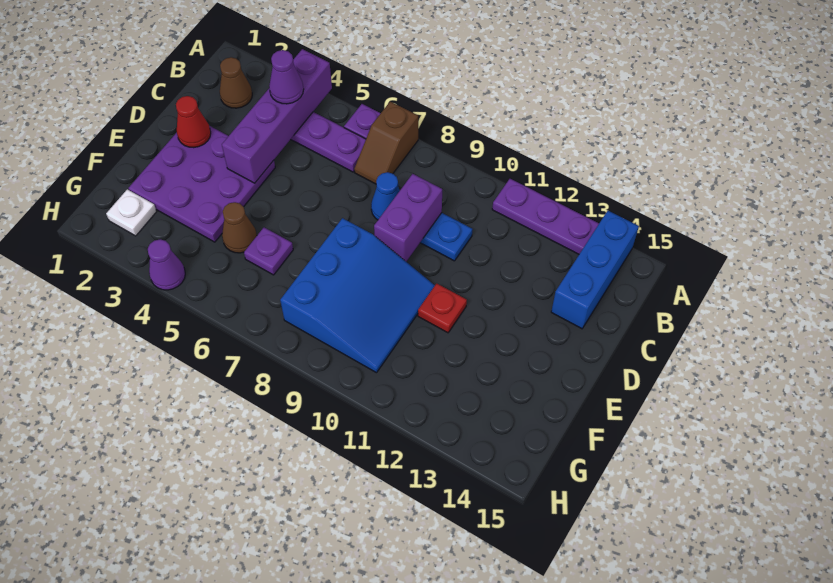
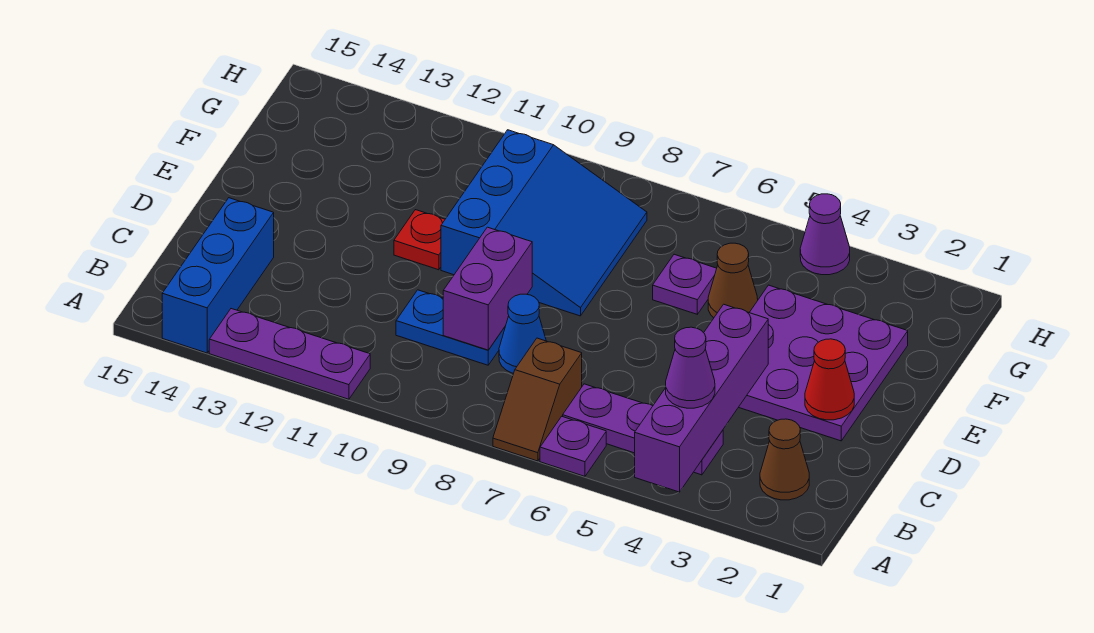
brown 1x2 slope [354,102,418,184] -> brown 1x2 slope turned to [493,338,582,461]
blue 3x3 slope [280,218,435,373] -> blue 3x3 slope turned to [441,130,647,316]
white 1x1 plate [106,189,156,236] -> none

